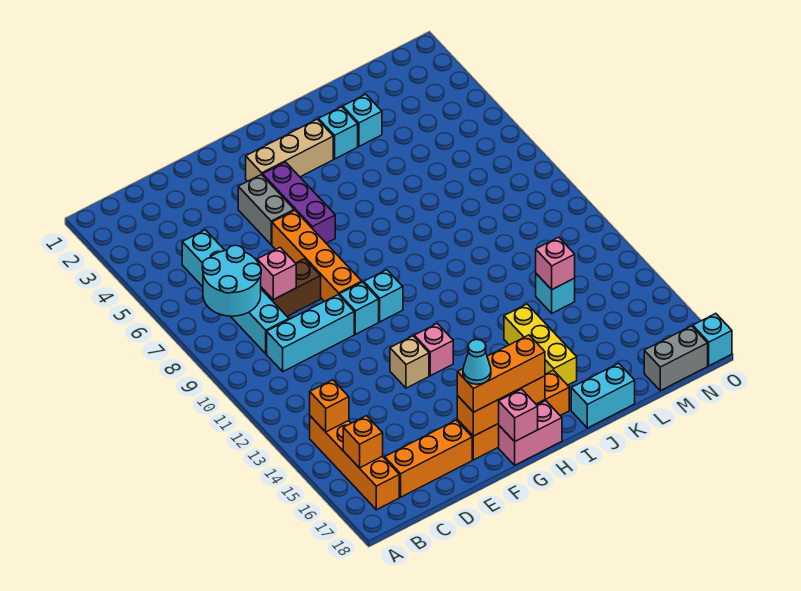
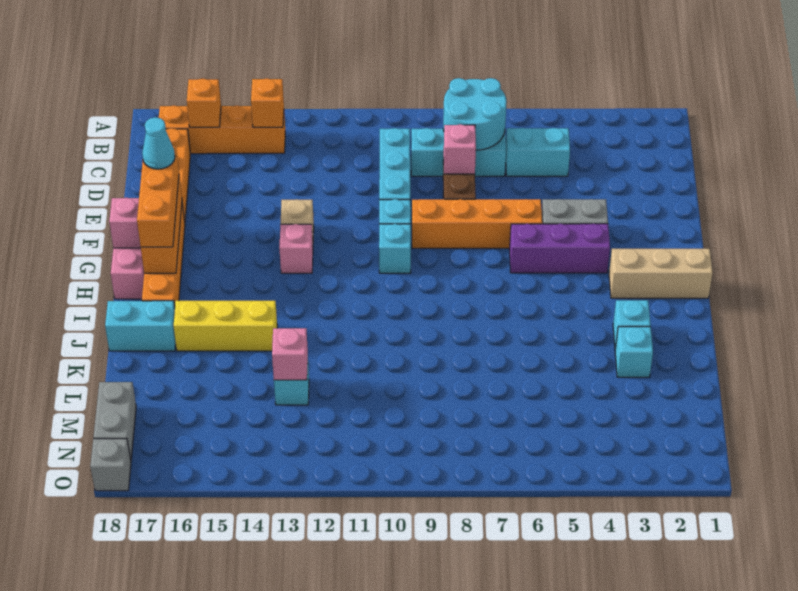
tan 1x3 brick [246,119,333,181] -> tan 1x3 brick turned to [609,249,713,298]
cyan 1x2 brick [571,363,635,428] -> cyan 1x2 brick turned to [105,301,176,351]
cyan 1x1 brick [693,314,732,366] -> grey 1x1 brick [90,439,131,491]

